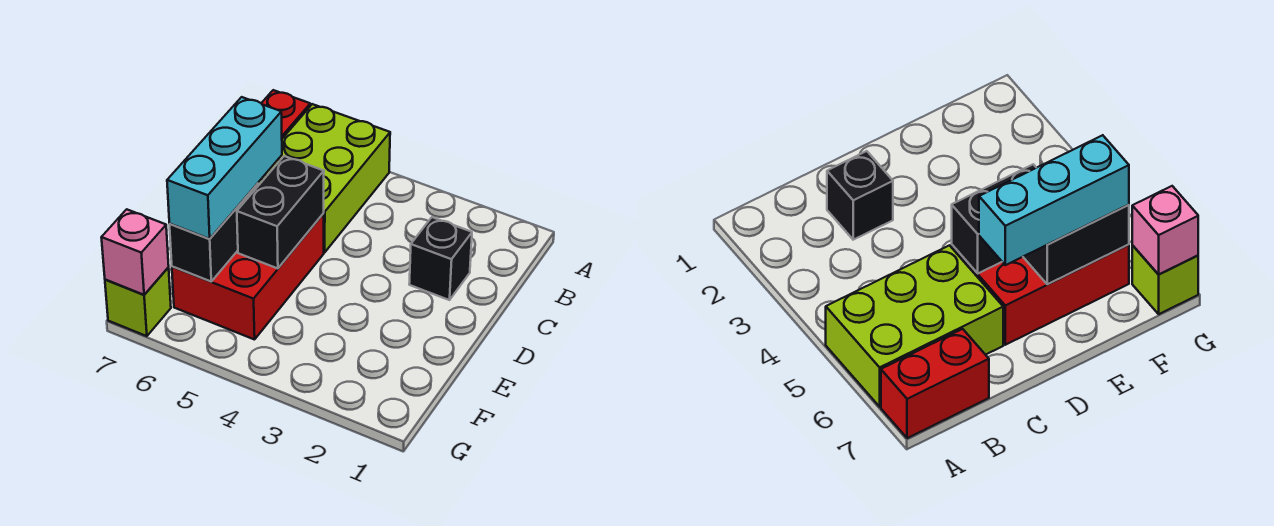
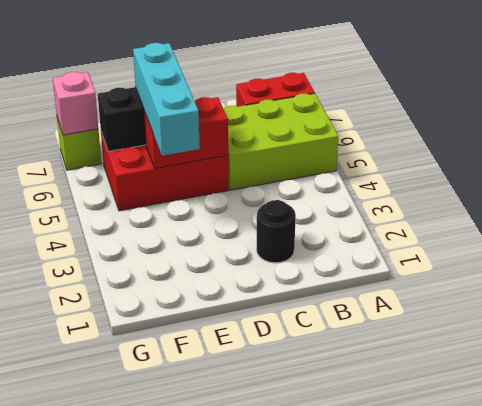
black 1x1 brick [409,217,472,300] -> black 1x1 round brick [257,200,296,263]
black 1x2 brick [237,156,324,268] -> red 1x2 brick [144,97,228,168]
cyan 1x3 brick [167,97,282,239] -> cyan 1x3 brick turned to [133,43,200,156]

